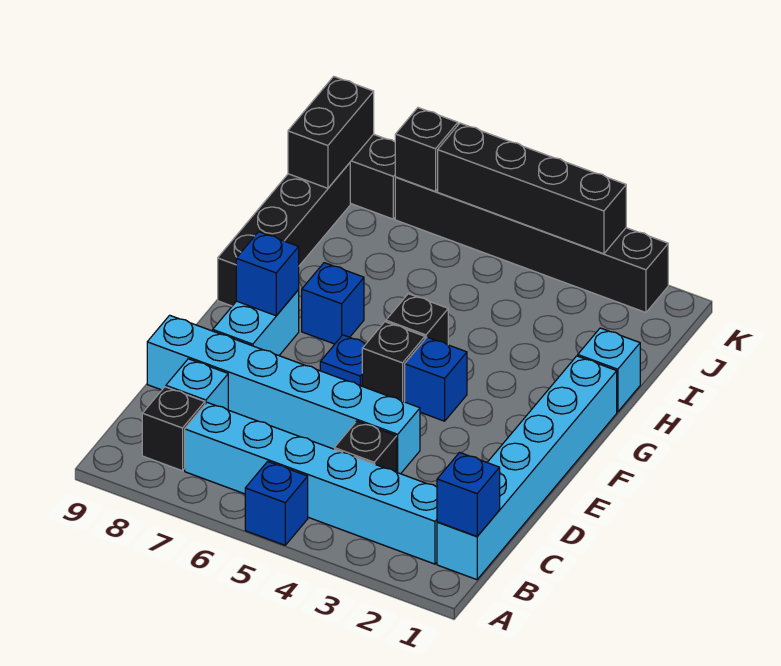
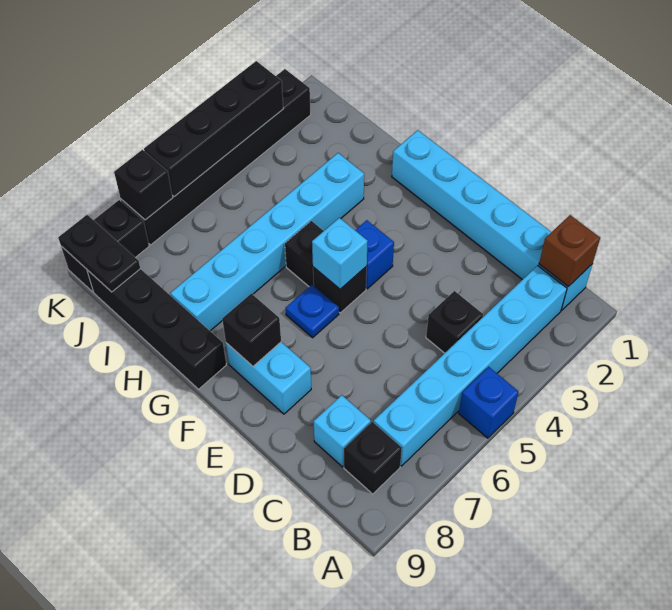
blue 1x1 brick [437,453,500,536] -> brown 1x1 brick [539,215,600,287]
cyan 1x6 brick [147,315,420,474] -> cyan 1x6 brick moved to [170,153,364,331]
blue 1x1 brick [236,232,299,316] -> black 1x1 brick [222,293,281,366]
blue 1x1 brick [302,263,364,344] -> none
cyan 1x1 brick [578,328,640,412] -> cyan 1x1 brick moved to [312,218,368,289]
black 1x2 brick [288,77,374,188] -> black 1x2 plate [58,215,141,292]

